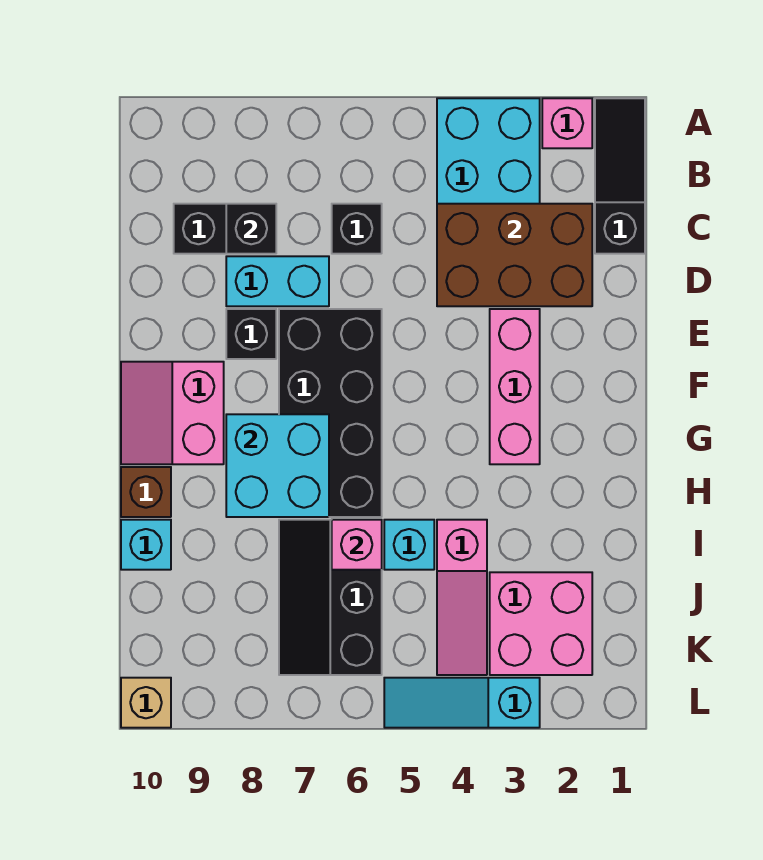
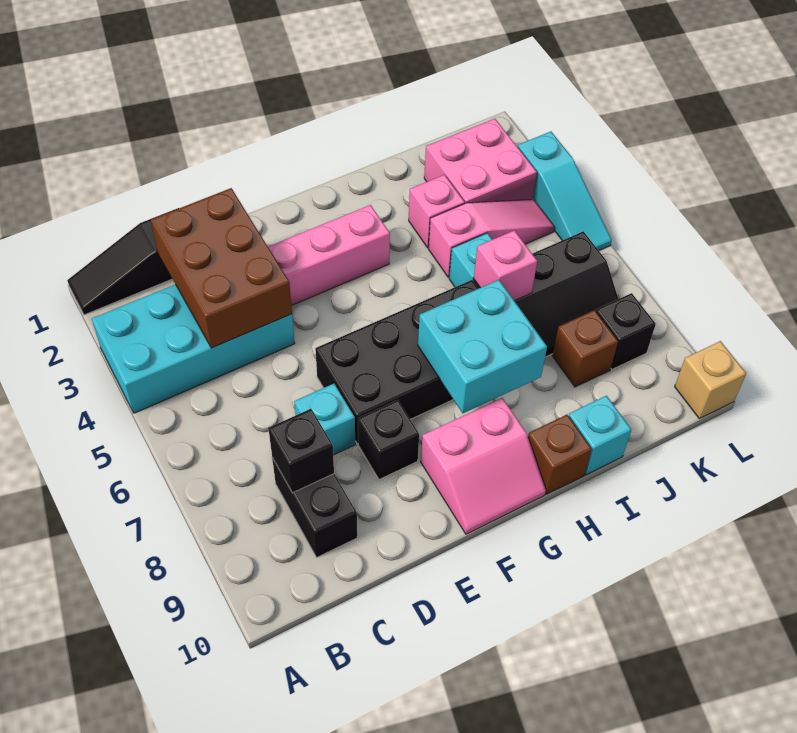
pink 1x1 brick [542,98,592,148] -> pink 1x1 brick moved to [409,175,465,248]
black 1x1 brick [332,204,382,254] -> black 1x1 brick moved to [596,293,656,369]
cyan 1x2 brick [226,256,329,306] -> cyan 1x1 brick [294,384,355,455]
none -> brown 1x1 brick [552,310,618,387]

